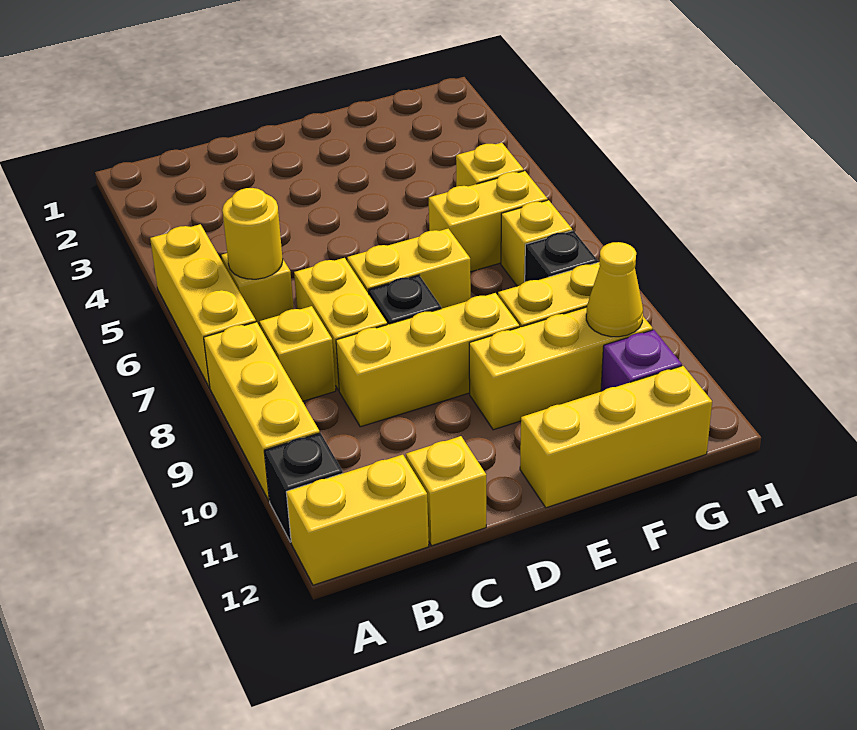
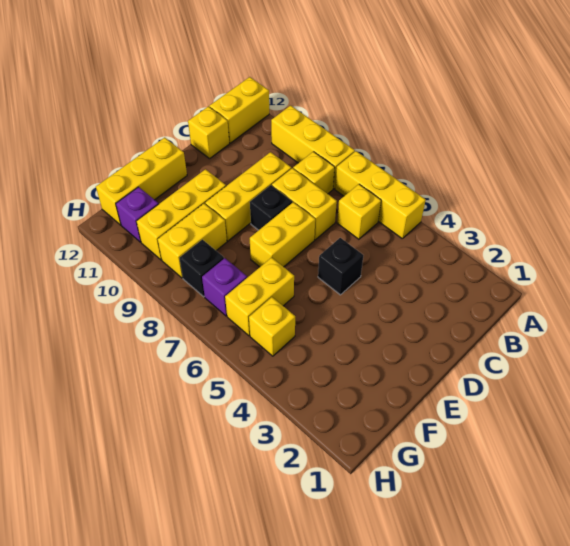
black 1x1 brick [264,433,343,542] -> black 1x1 brick moved to [318,238,363,295]
yellow 1x1 round brick [222,188,283,279] -> none
yellow 1x1 brick [501,200,572,286] -> purple 1x1 brick [202,258,247,316]
yellow 1x1 cone [586,242,643,337] -> none

